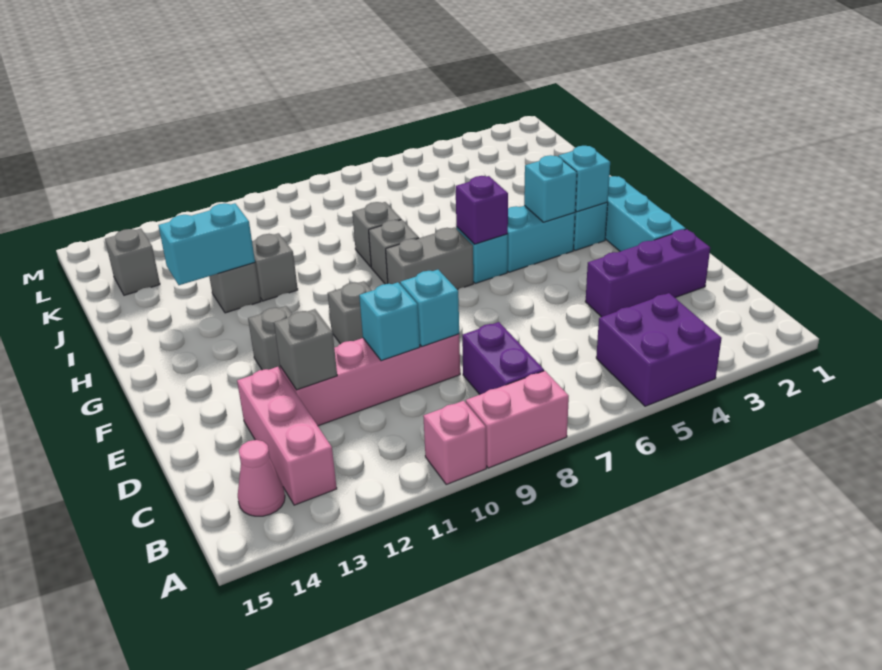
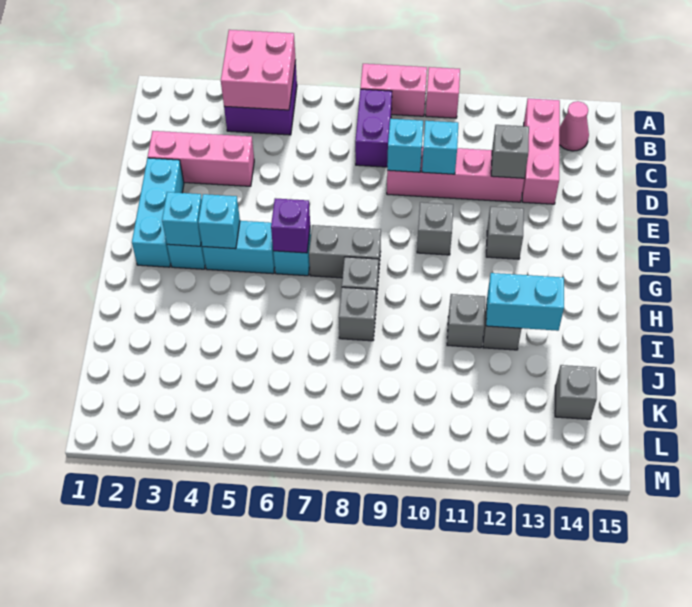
none -> pink 2x2 brick [221,30,296,110]
purple 1x3 brick [586,229,710,317] -> pink 1x3 brick [148,131,254,186]

